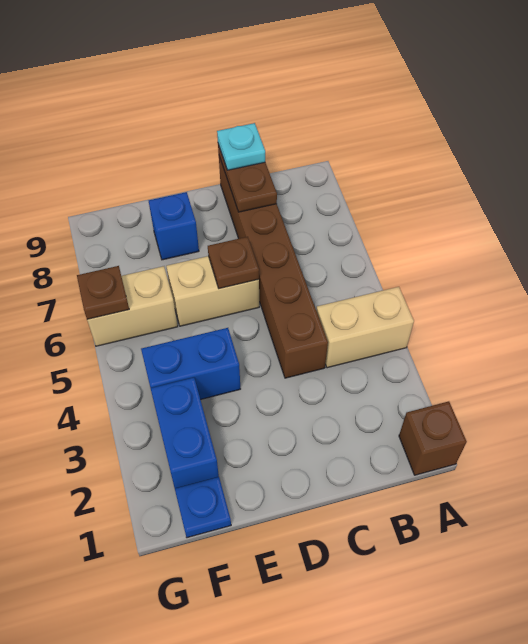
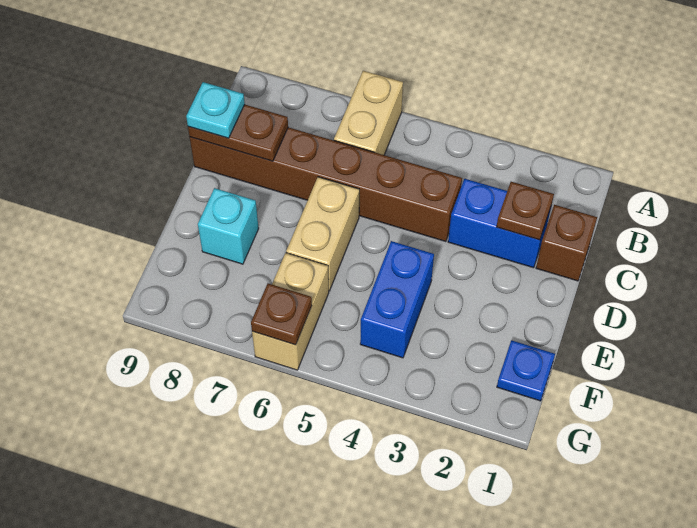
brown 1x1 brick [399,401,467,475] -> brown 1x1 brick moved to [536,205,597,281]
tan 1x2 brick [316,287,414,368] -> tan 1x2 brick moved to [334,71,403,155]
brown 1x1 plate [208,237,259,289] -> brown 1x1 plate moved to [497,182,554,240]
blue 1x1 brick [149,192,199,260] -> cyan 1x1 brick [198,188,259,264]
blue 1x2 brick [151,378,219,488] -> blue 1x2 brick moved to [448,179,551,268]

